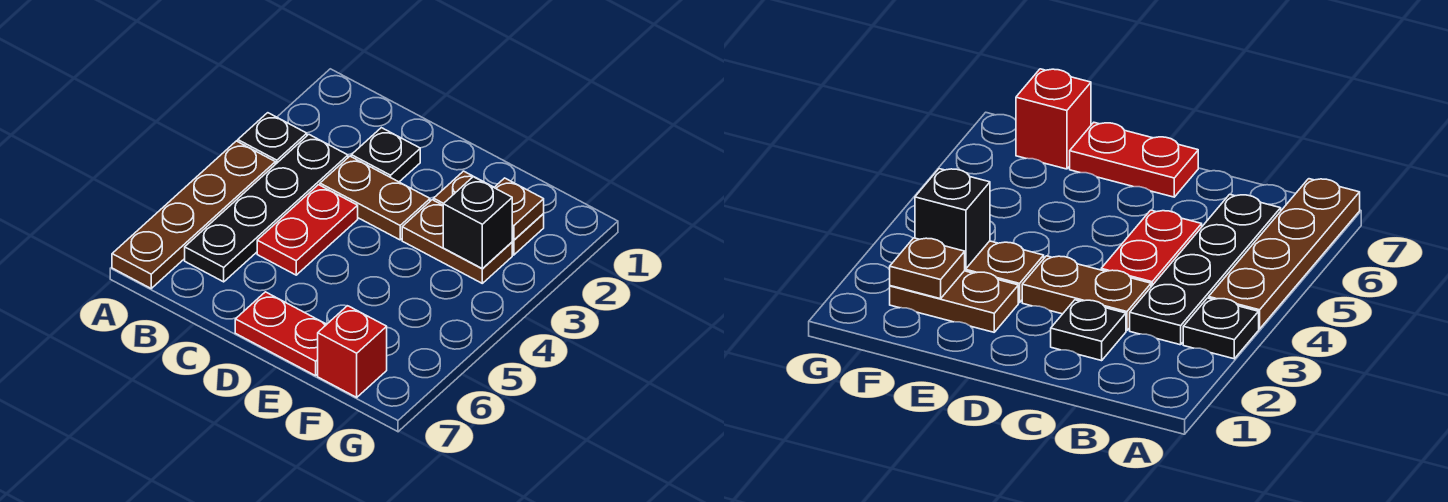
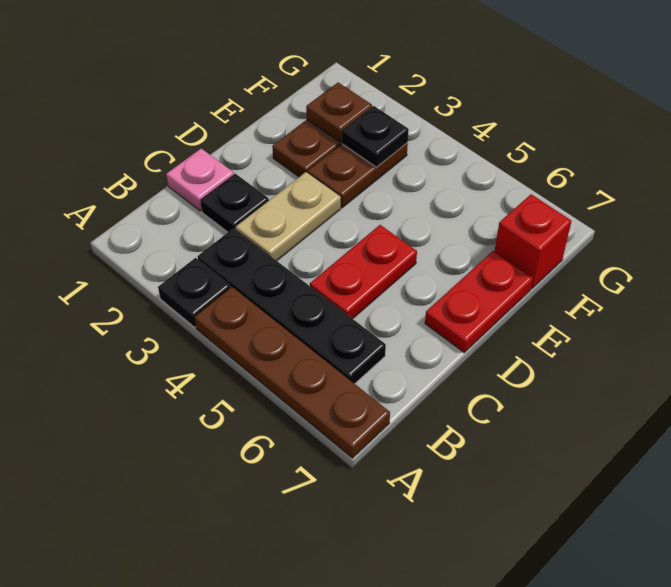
none -> pink 1x1 plate [166,149,234,211]
brown 1x2 plate [320,156,430,240] -> tan 1x2 plate [236,172,341,261]
red 1x2 plate [257,185,358,275] -> red 1x2 plate turned to [310,225,417,319]
black 1x1 brick [443,177,512,268] -> black 1x1 plate [341,106,409,167]

